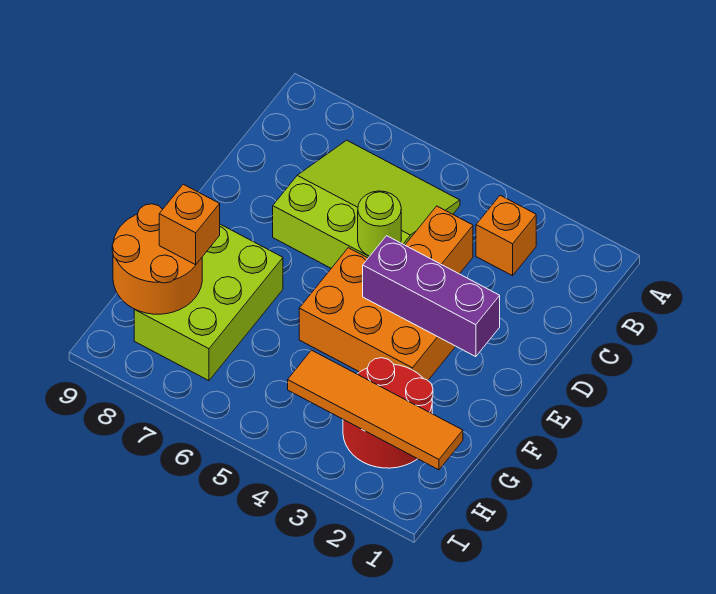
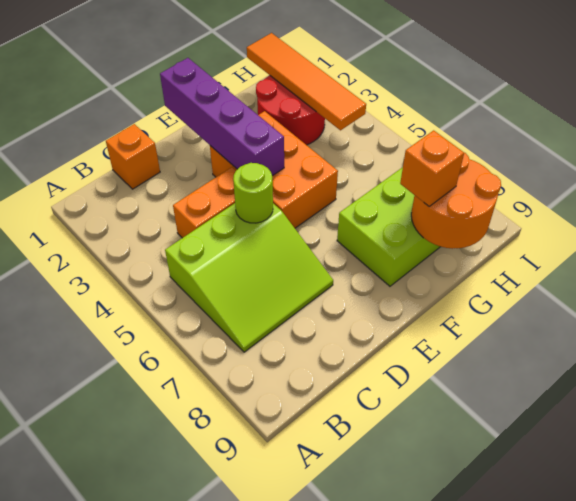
orange 1x1 brick [476,195,536,276] -> orange 1x1 brick moved to [106,124,160,189]
lime 3x3 slope [273,140,460,268] -> lime 3x3 slope turned to [165,203,333,352]
purple 1x3 brick [363,236,500,357] -> purple 1x4 brick [160,58,284,176]

